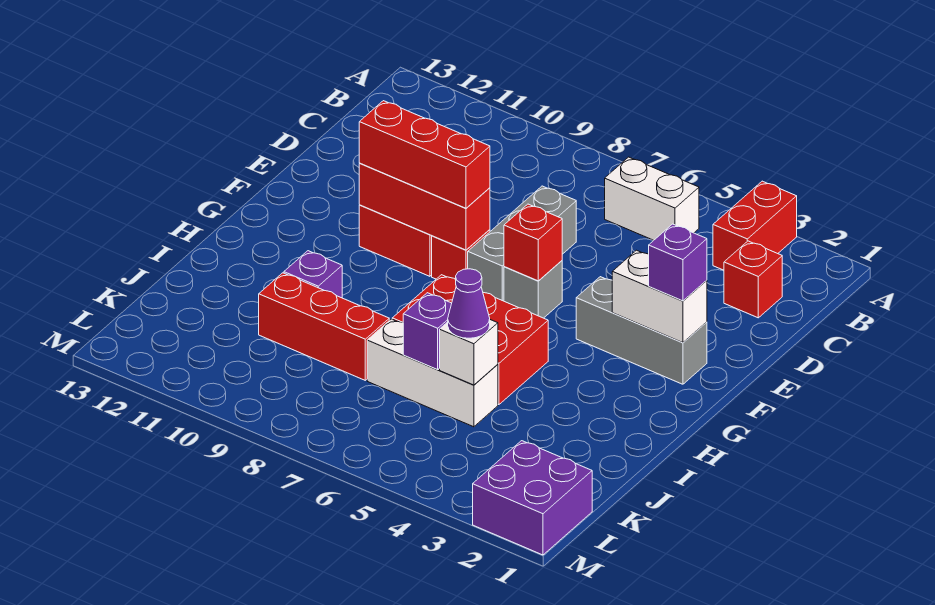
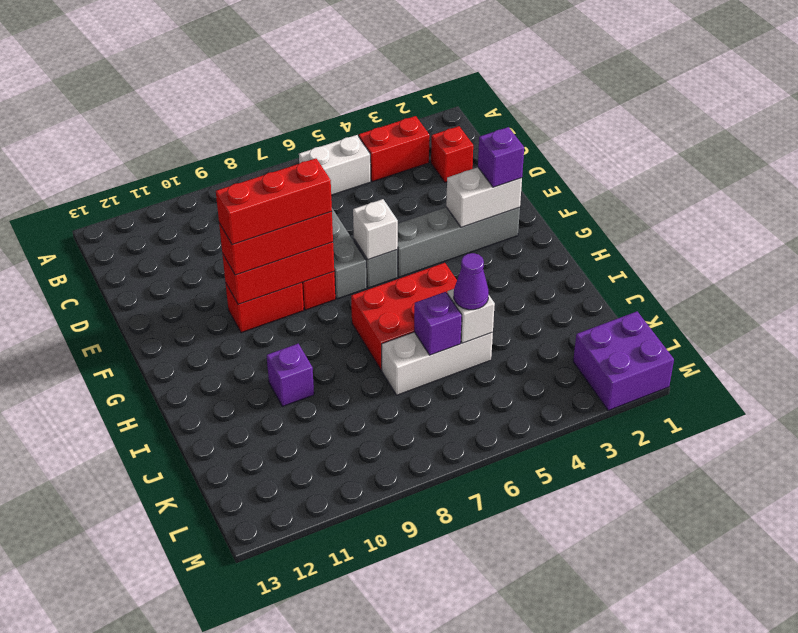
red 1x2 brick [713,181,797,270] -> red 1x2 brick turned to [359,116,429,182]
grey 1x3 brick [576,277,707,384] -> grey 1x4 brick [397,207,520,277]
red 1x1 brick [504,204,562,281] -> white 1x1 brick [353,199,398,260]
red 1x3 brick [259,273,389,380] -> red 1x3 brick moved to [216,158,332,245]

